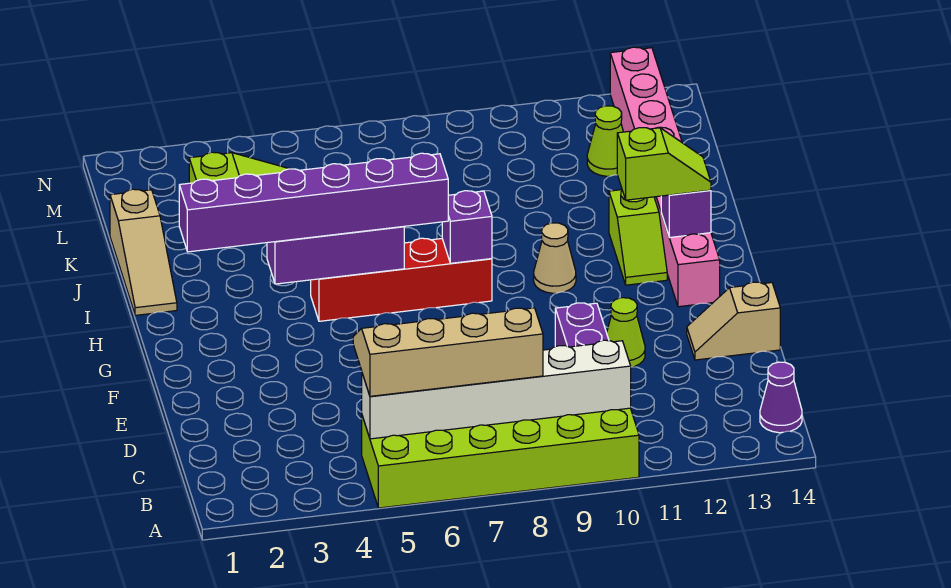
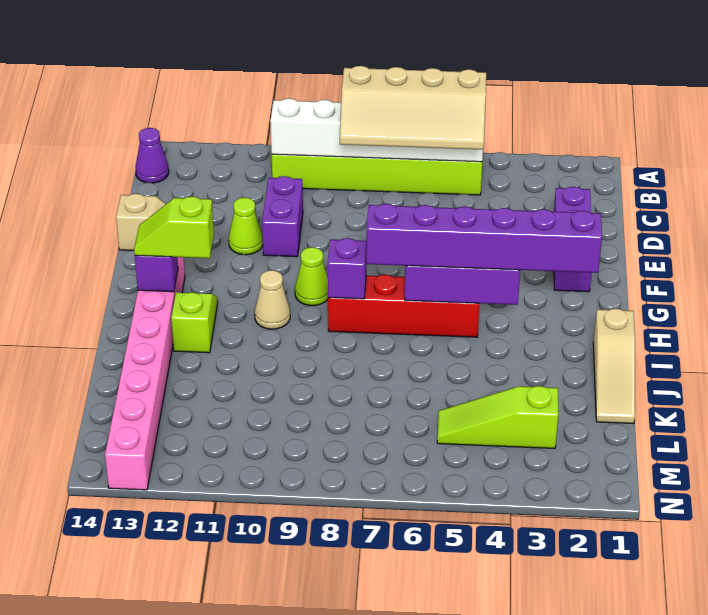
none -> purple 1x3 brick [554,187,591,292]
tan 1x3 slope [110,189,177,315] -> tan 1x3 slope turned to [593,309,635,424]
lime 1x1 cone [587,106,623,176] -> lime 1x1 cone moved to [295,247,328,306]

